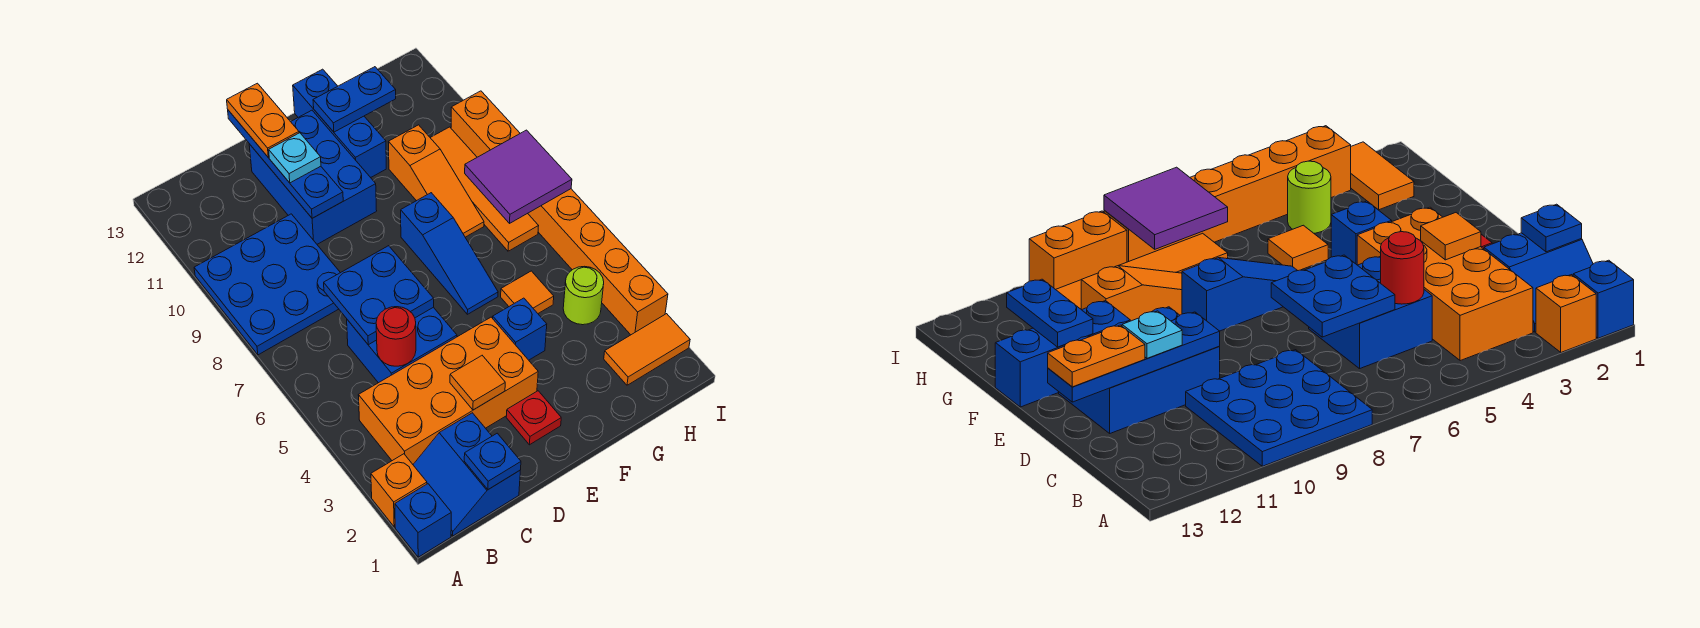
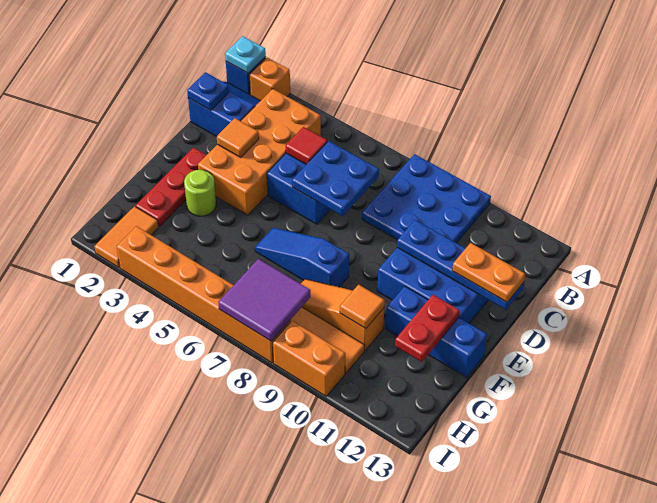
red 1x1 round brick [376,307,416,366] -> red 1x1 tile [286,127,327,164]
cyan 1x1 plate [269,133,321,183] -> cyan 1x1 plate moved to [225,36,266,73]
red 1x1 plate [506,391,561,445] -> red 1x3 plate [136,148,206,226]
blue 1x1 brick [493,298,547,360] -> none
blue 1x2 plate [313,67,396,132] -> red 1x2 plate [395,295,460,362]
orange 1x1 tile [501,271,554,313] -> orange 1x1 tile moved to [340,284,385,329]
lime 1x1 round brick [563,266,604,325] -> lime 1x1 round brick moved to [184,170,216,216]

